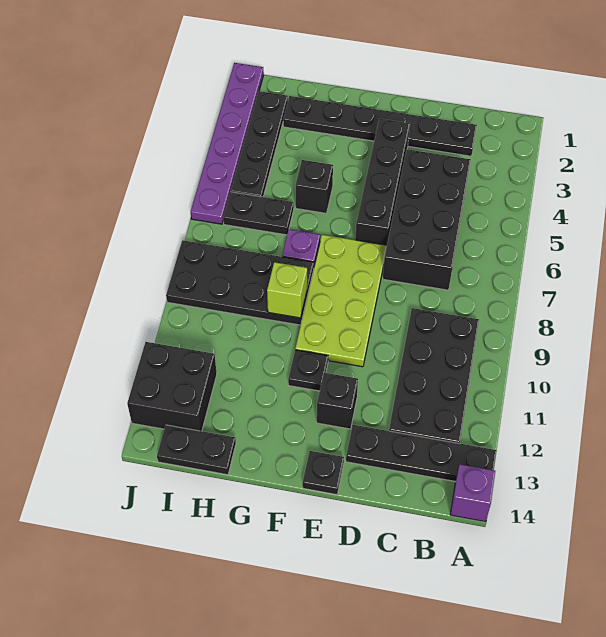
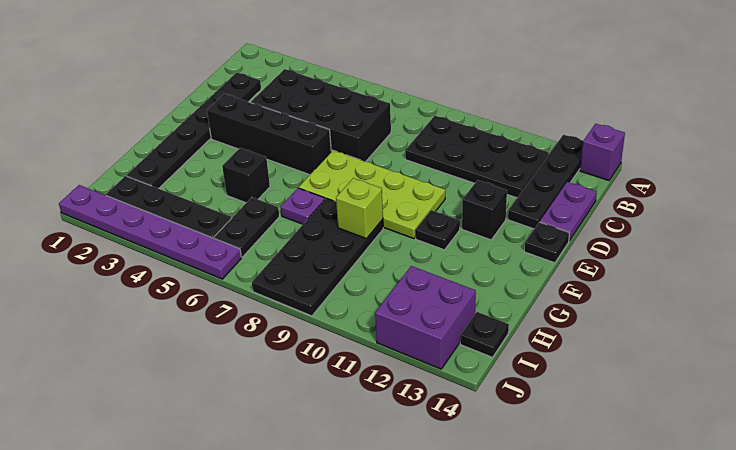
none -> purple 1x2 plate [540,182,597,241]
black 1x2 plate [157,425,236,475] -> black 1x1 plate [460,312,509,357]
black 2x2 brick [127,342,217,431] -> purple 2x2 brick [375,266,476,369]

